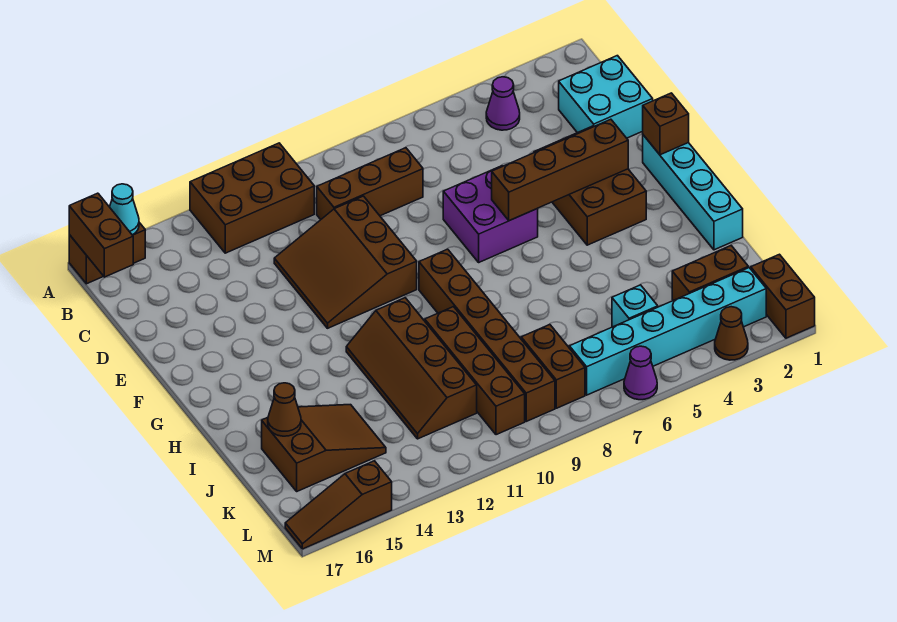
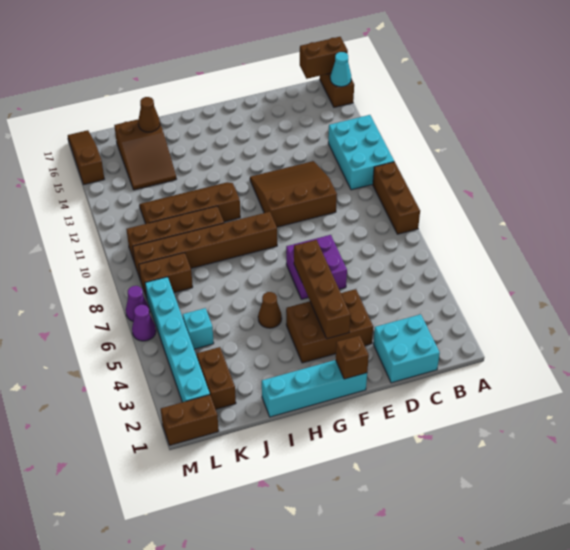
brown 2x3 brick [190,143,314,253] -> cyan 2x3 brick [328,115,394,190]
purple 1x1 cone [486,77,520,130] -> purple 1x1 cone moved to [126,286,149,321]
brown 1x3 brick [317,148,423,219] -> brown 1x3 brick moved to [373,162,420,234]
brown 1x1 cone [715,307,748,360] -> brown 1x1 cone moved to [258,292,282,328]

